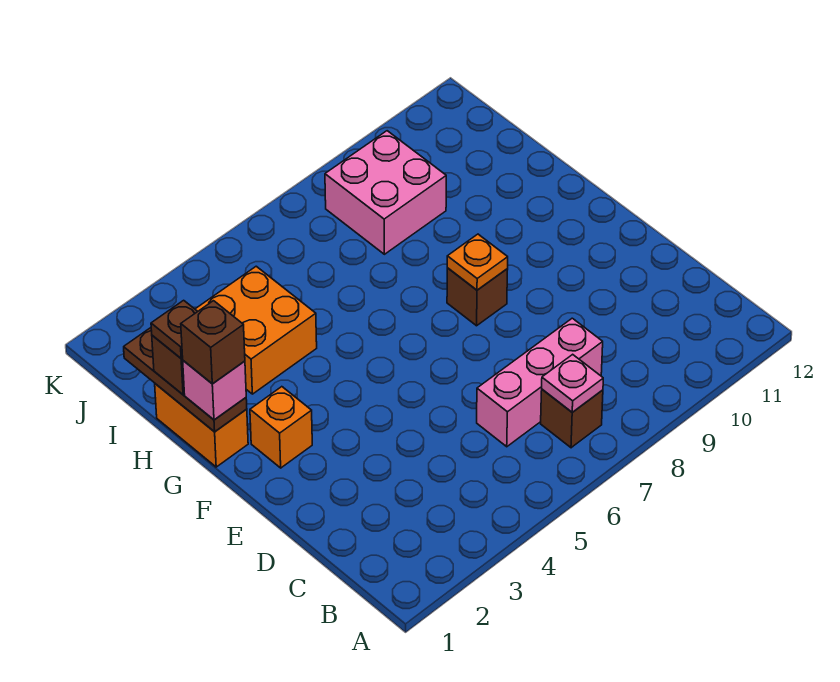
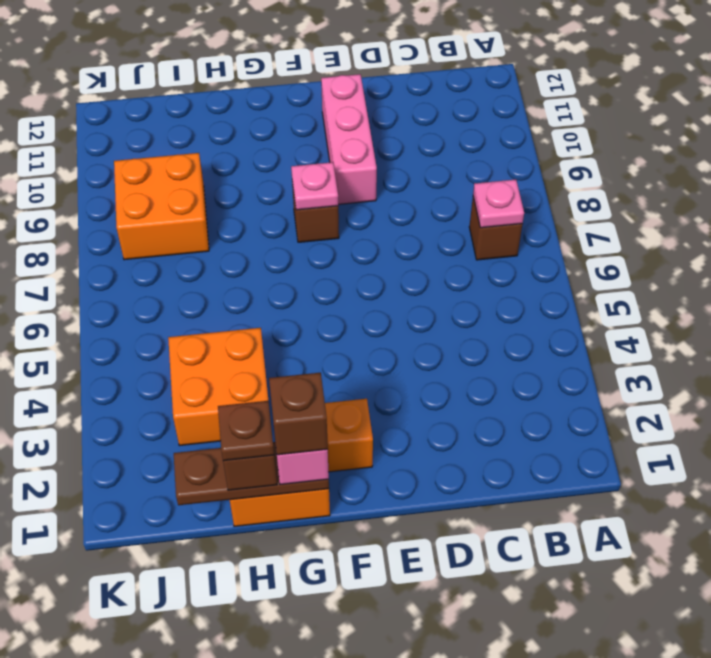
pink 1x3 brick [477,318,603,447] -> pink 1x3 brick moved to [321,74,377,204]
orange 1x1 plate [447,234,508,290] -> pink 1x1 plate [291,162,338,210]
pink 2x2 brick [325,131,446,254] -> orange 2x2 brick [114,153,209,260]

